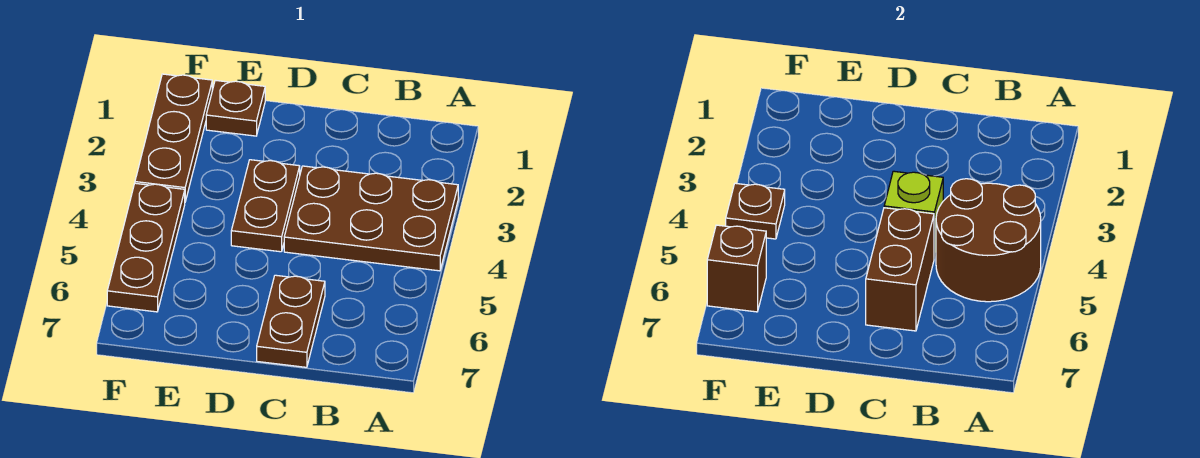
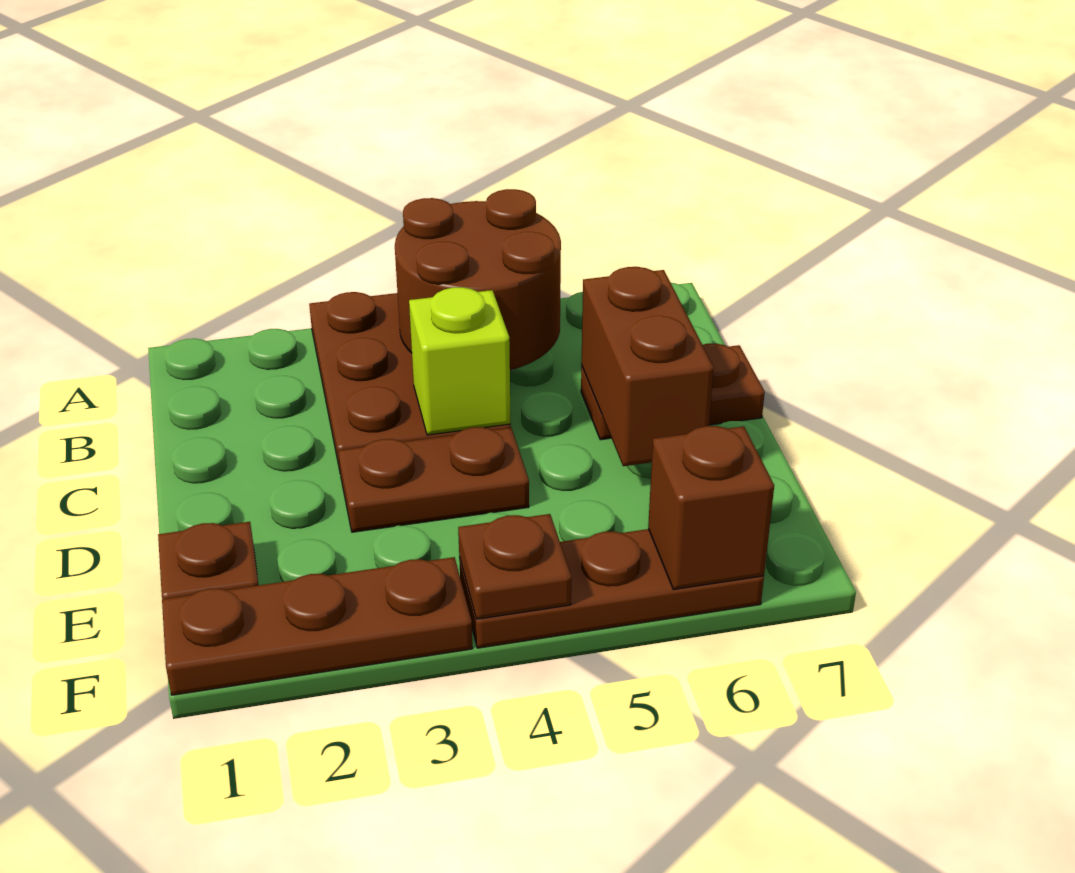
brown 1x2 brick [866,208,934,331] -> brown 1x2 brick turned to [581,267,714,466]

